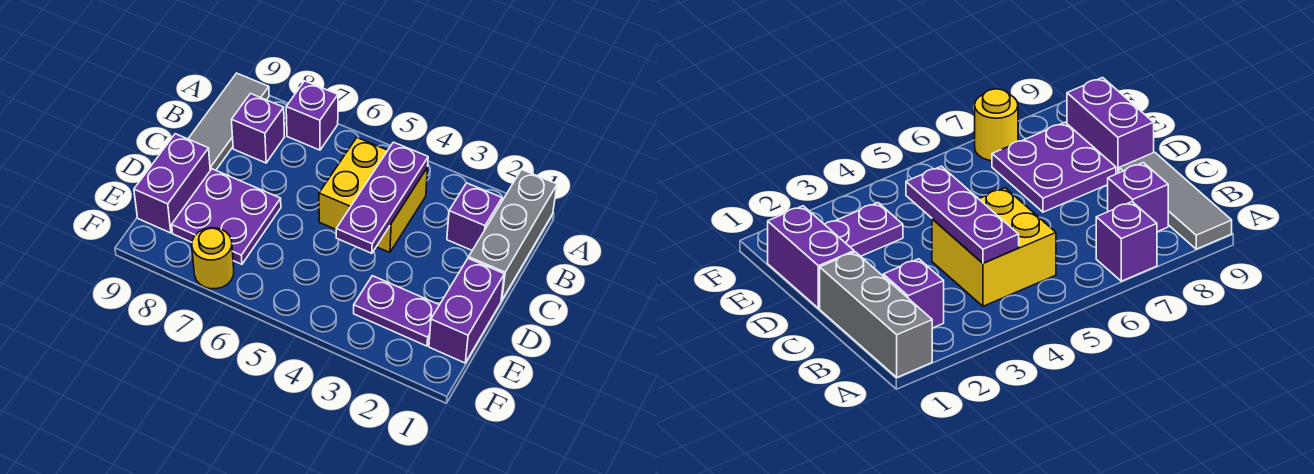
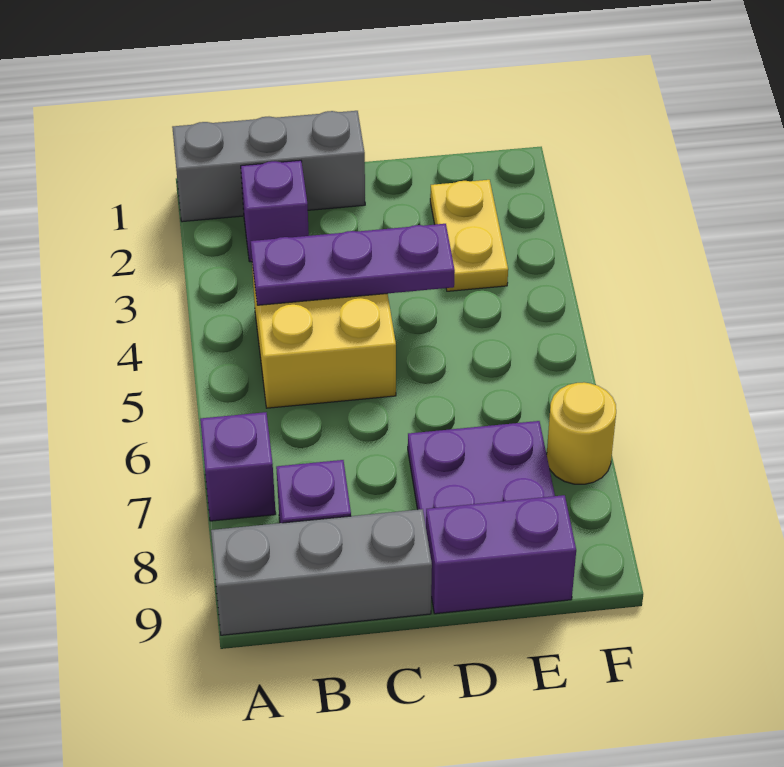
grey 1x3 tile [188,73,269,170] -> grey 1x3 brick [211,509,432,635]
purple 1x2 brick [429,258,504,363] -> none
purple 1x2 plate [354,276,439,346] -> yellow 1x2 plate [430,180,508,291]

